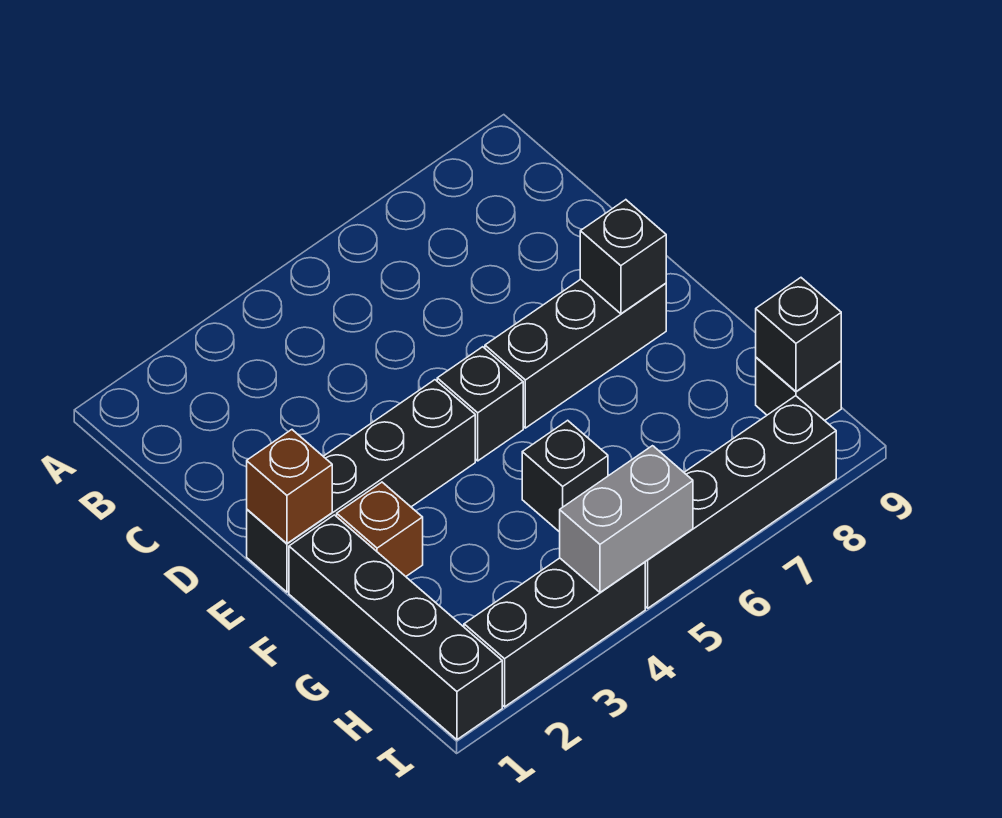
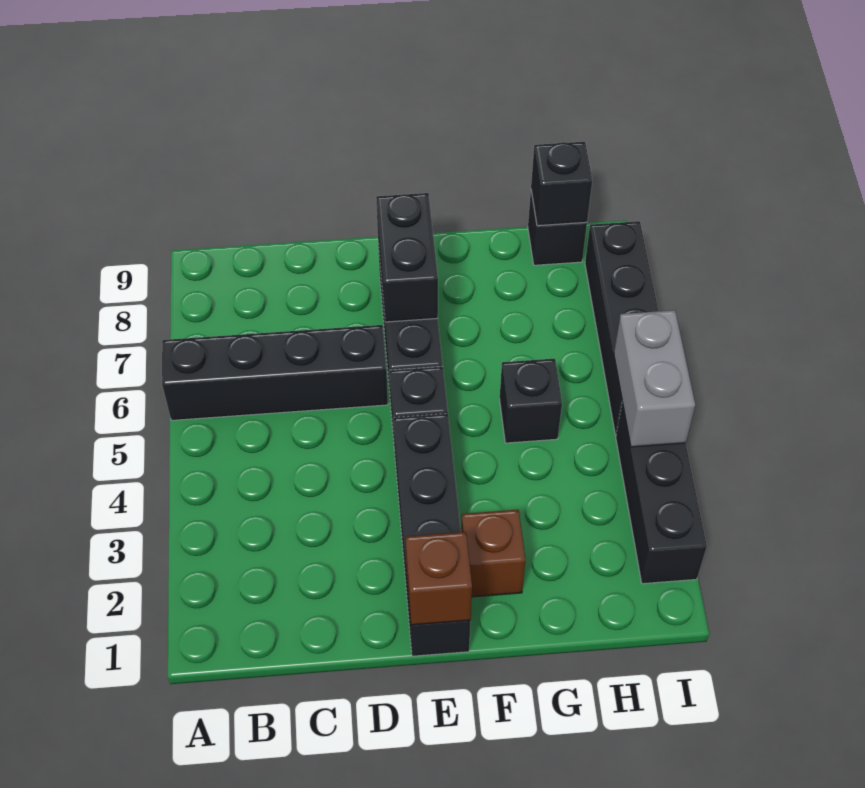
black 1x1 brick [580,200,666,314] -> black 1x2 brick [376,193,438,322]
black 1x4 brick [289,515,502,740] -> black 1x4 brick moved to [162,325,388,420]

